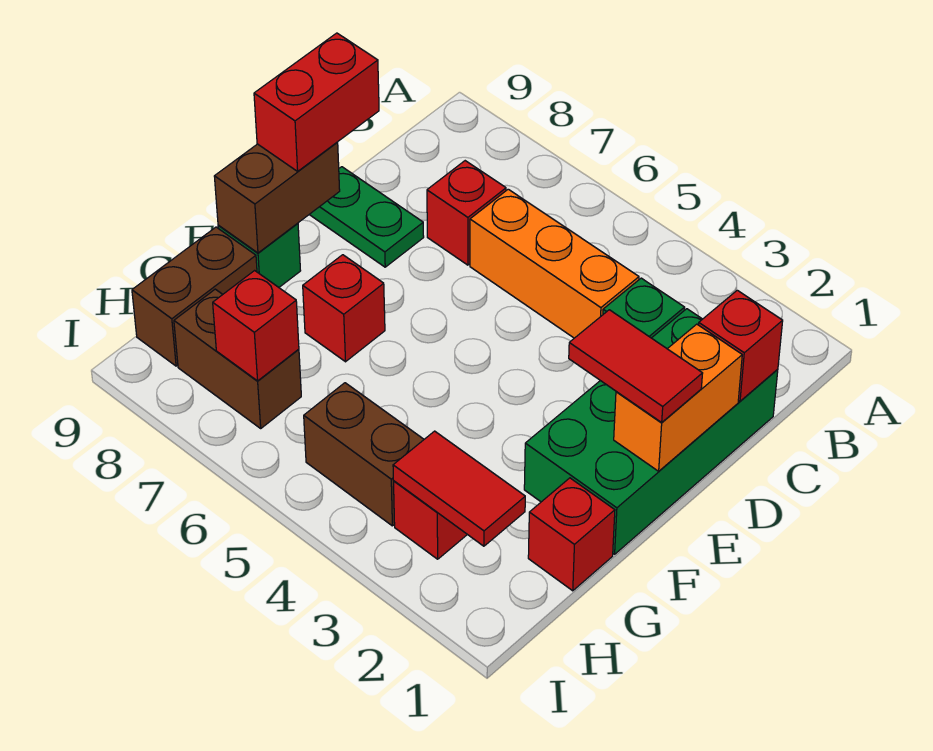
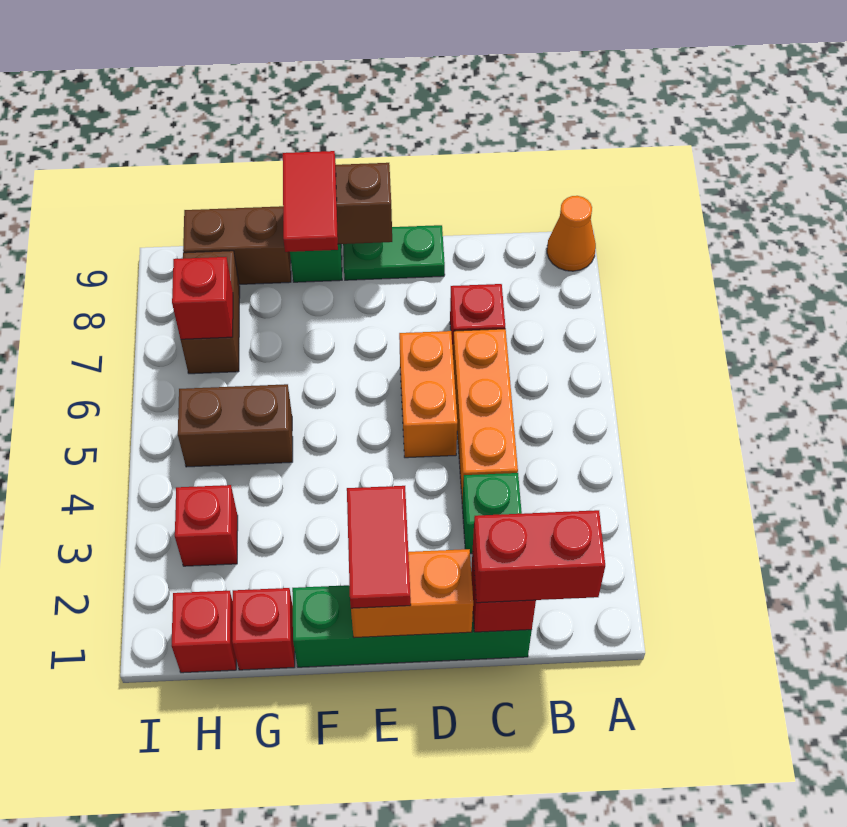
none -> orange 1x1 cone [547,196,596,271]
green 2x4 brick [524,309,778,554] -> green 1x4 brick [292,585,532,667]
none -> orange 1x2 brick [399,331,457,458]
green 1x2 plate [309,167,424,267] -> green 1x2 plate turned to [343,225,445,280]
red 1x2 brick [254,33,379,171] -> red 1x2 brick moved to [473,510,605,603]
red 1x1 brick [303,255,385,362] -> red 1x1 brick moved to [172,591,236,673]
red 1x2 tile [393,431,525,546] -> red 1x2 tile moved to [283,151,338,252]
brown 1x2 brick [304,383,424,526] -> brown 1x2 brick turned to [178,384,293,467]

